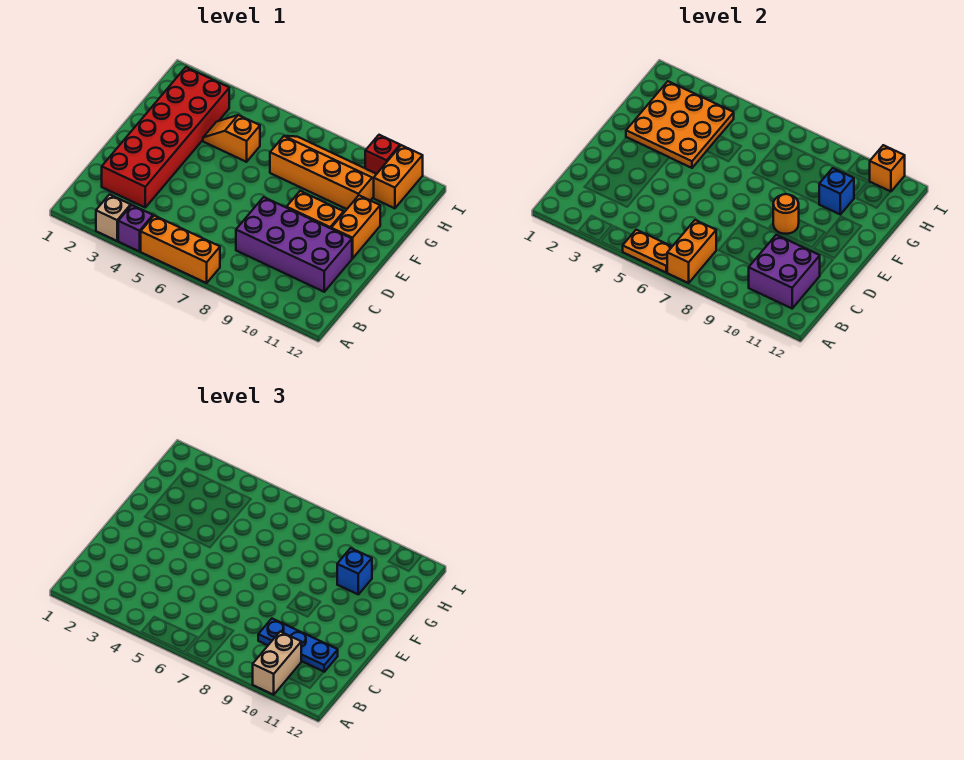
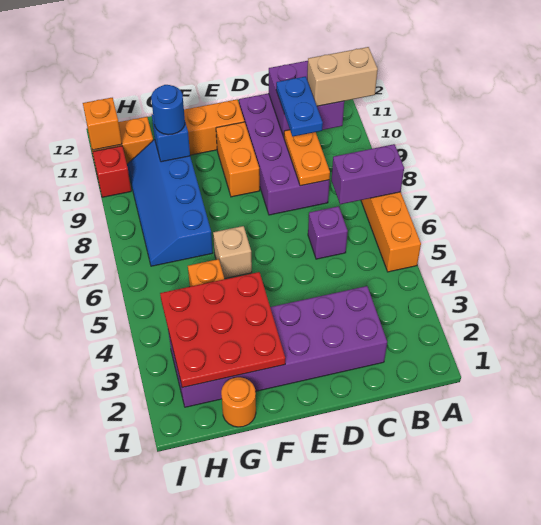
tan 1x1 brick [96,195,131,241] -> tan 1x1 brick moved to [213,226,252,279]
purple 1x1 brick [118,205,153,252] -> purple 1x1 brick moved to [308,206,348,259]
orange 1x2 plate [623,230,672,272] -> orange 1x2 plate moved to [284,130,330,186]
orange 1x2 brick [667,220,716,283] -> purple 1x2 brick [332,144,404,204]
red 2x6 brick [102,67,229,207] -> purple 2x6 brick [168,286,387,407]
blue 1x3 plate [258,619,338,672] -> blue 1x2 plate [276,77,323,137]
orange 1x1 round brick [773,194,799,234] -> orange 1x1 round brick moved to [221,377,256,427]
orange 3x3 plate [626,81,734,168] -> red 3x3 plate [160,272,285,388]
orange 2x4 slope [270,136,376,209] -> blue 2x4 slope [127,139,213,266]
blue 1x1 brick [337,548,372,594] -> blue 1x1 round brick [151,85,185,135]

